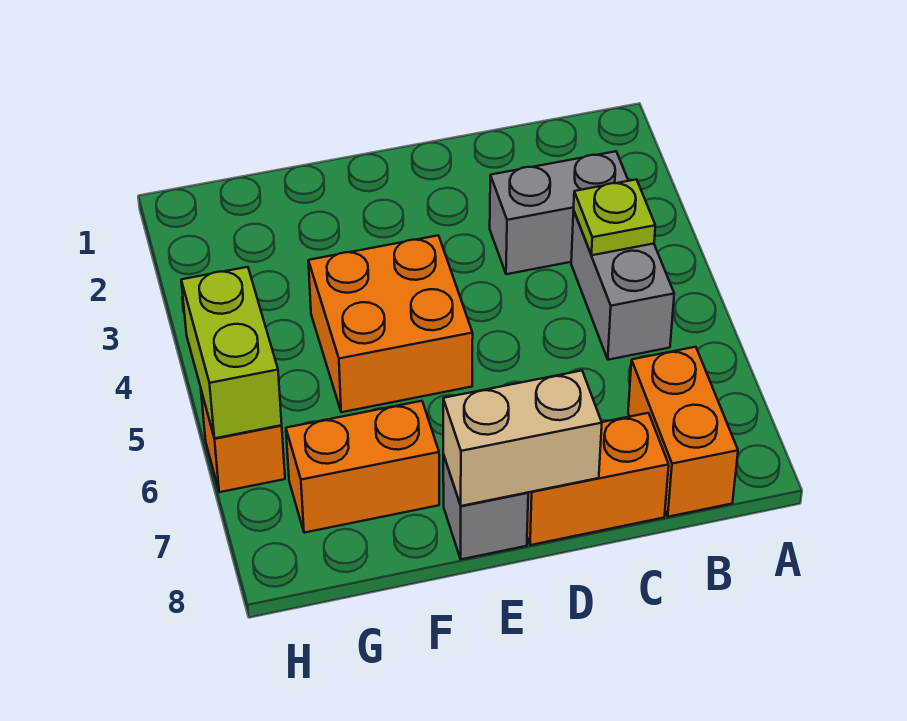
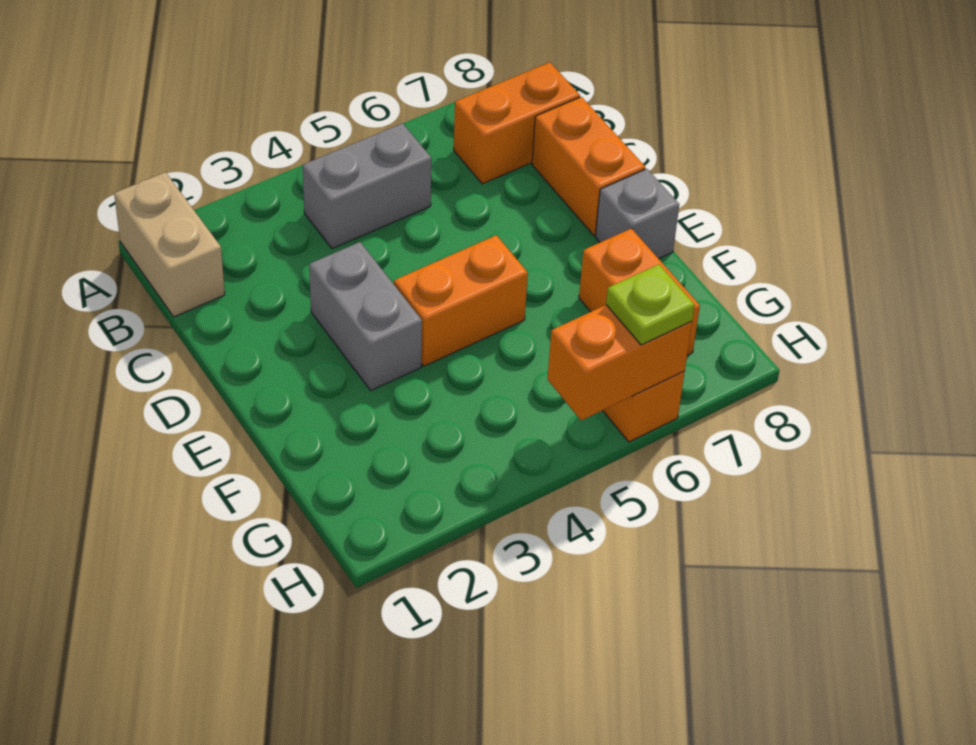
grey 1x2 brick [490,151,628,274] -> grey 1x2 brick moved to [309,242,422,390]
lime 1x1 plate [574,179,655,255] -> lime 1x1 plate moved to [606,264,695,345]
tan 1x2 brick [443,371,602,506] -> tan 1x2 brick moved to [114,172,225,317]
orange 2x2 brick [308,235,473,412] -> orange 1x2 brick [394,235,528,366]
lime 1x2 brick [181,267,282,438] -> orange 1x2 brick [547,305,692,421]

